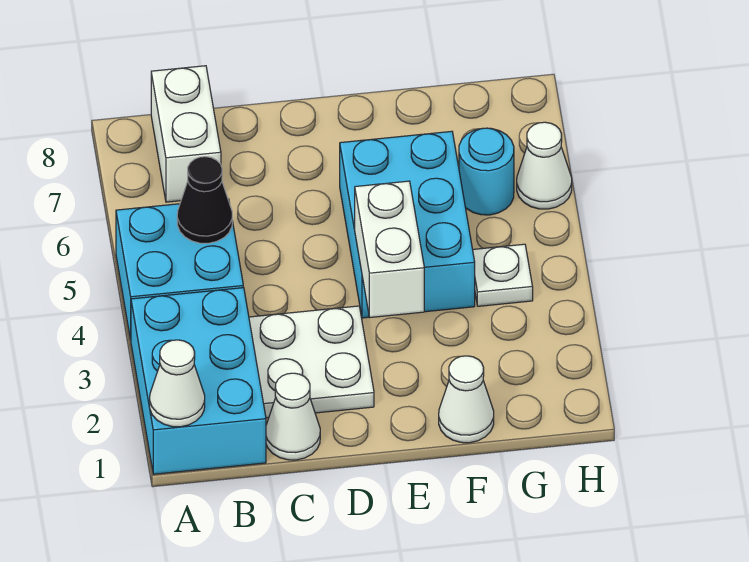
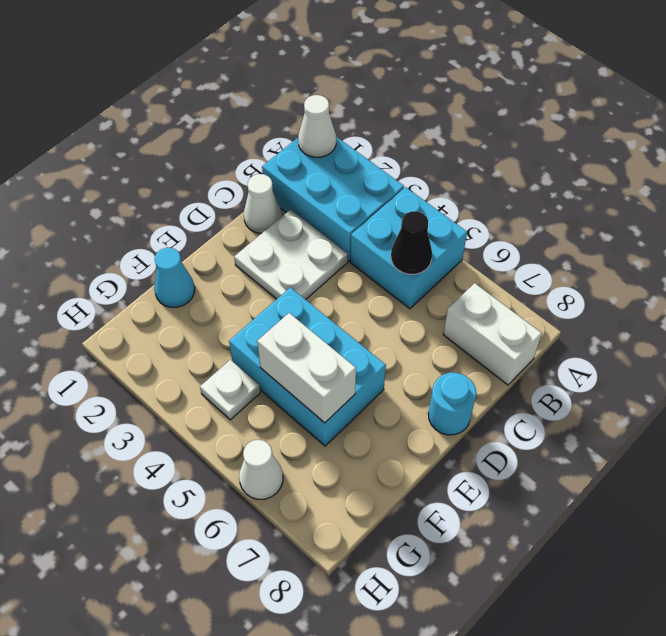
white 1x2 brick [355,181,424,318] -> white 1x2 brick moved to [257,313,356,423]
white 1x1 cone [439,356,494,443] -> cyan 1x1 cone [154,248,195,307]
cyan 1x1 round brick [459,128,514,215] -> cyan 1x1 round brick moved to [428,373,476,435]

